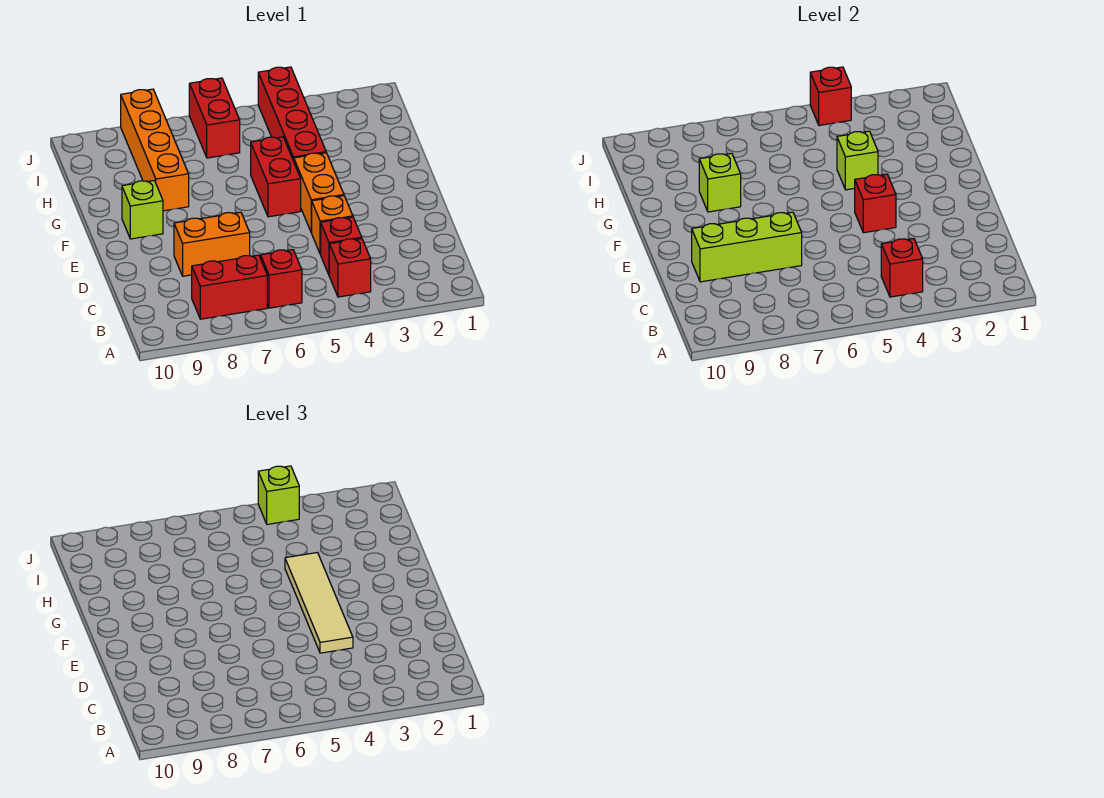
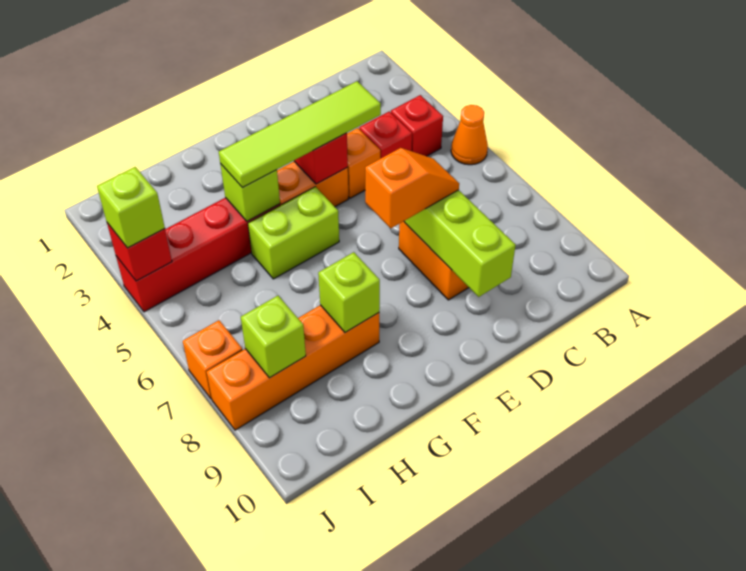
none -> orange 1x1 cone [451,105,488,165]
red 1x1 brick [881,239,923,297] -> none
red 1x1 brick [261,250,302,308] -> none
red 1x2 brick [192,255,267,319] -> none
tan 1x4 tile [285,553,353,653] -> lime 1x4 tile [219,81,381,188]
none -> orange 1x2 slope [365,148,459,228]
red 1x2 brick [251,137,301,217] -> lime 1x2 brick [248,187,339,279]
lime 1x1 brick [122,181,163,239] -> lime 1x1 brick moved to [241,296,306,378]
red 1x2 brick [189,78,240,158] -> none
none -> orange 1x1 brick [183,320,243,399]

